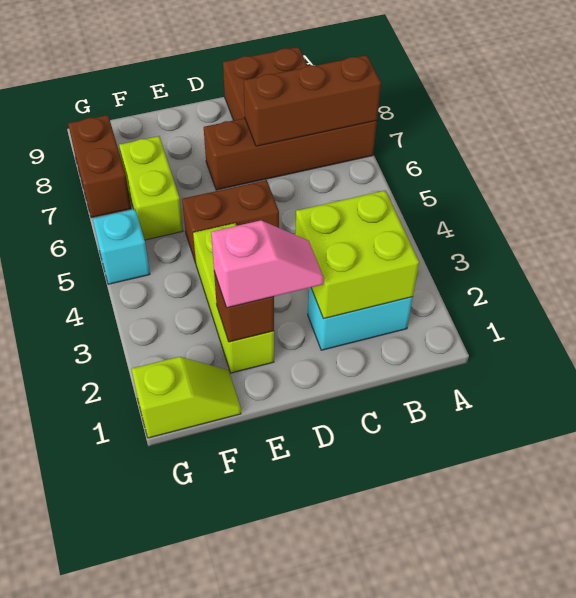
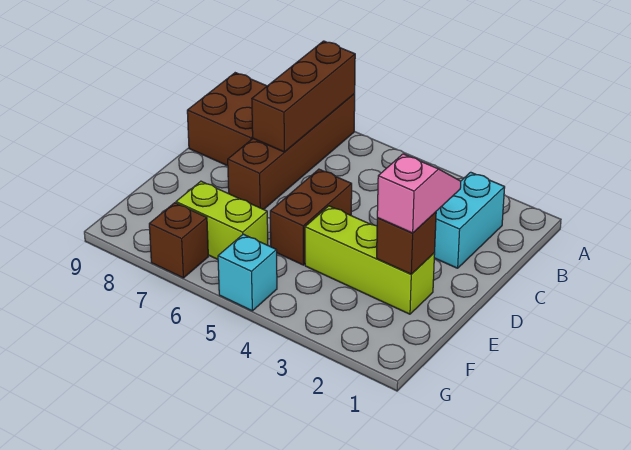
lime 2x2 brick [295,190,419,319] -> none
lime 1x2 slope [132,357,241,438] -> none
brown 1x2 brick [68,115,131,218] -> brown 1x1 brick [149,203,208,278]

